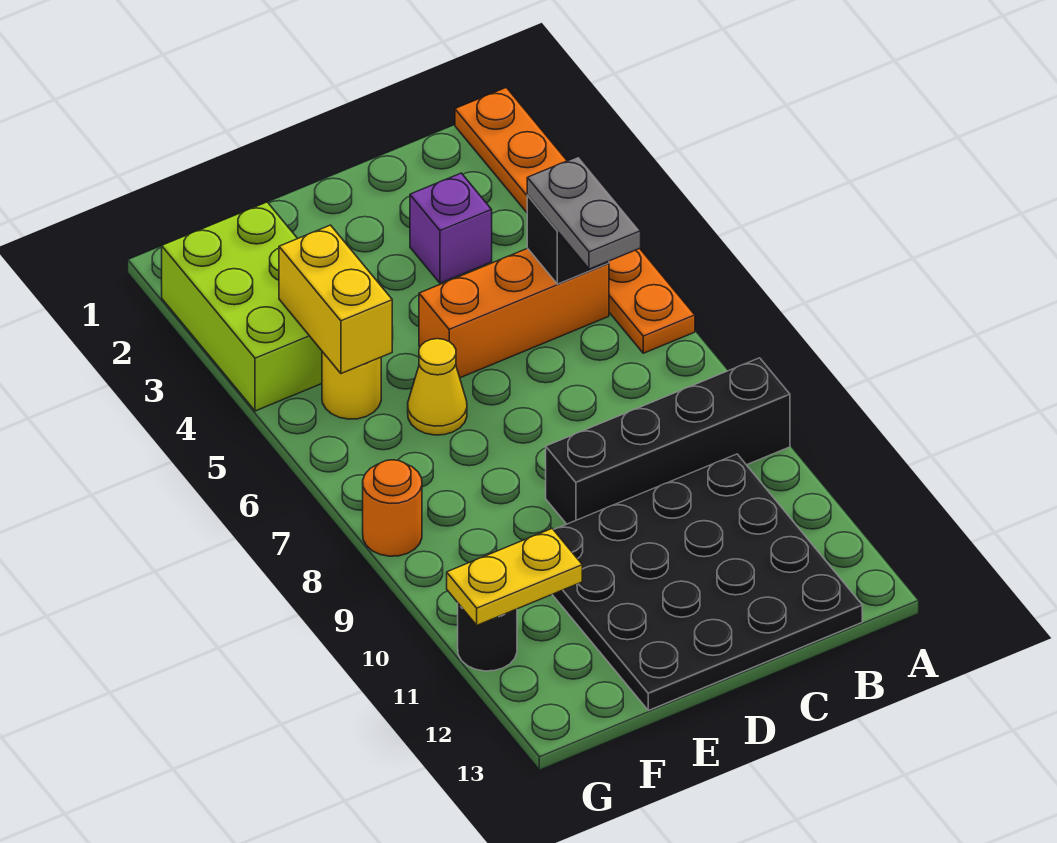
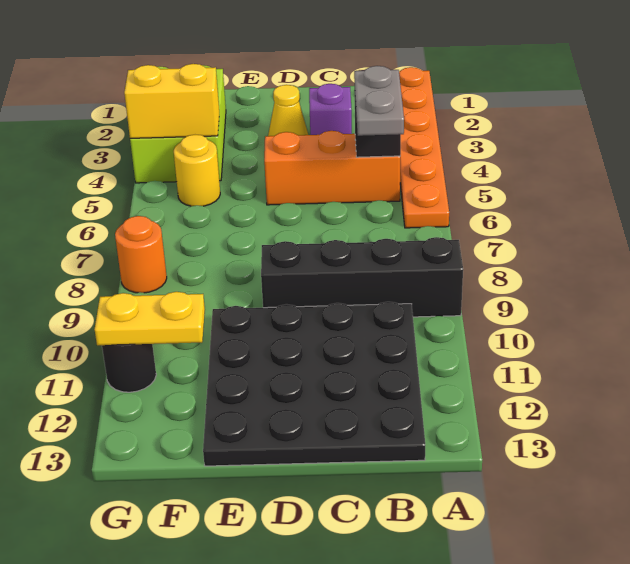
yellow 1x1 cone [408,339,467,435] -> yellow 1x1 cone moved to [268,85,308,136]
yellow 1x2 brick [279,225,392,374] -> yellow 1x2 brick turned to [124,64,219,138]

